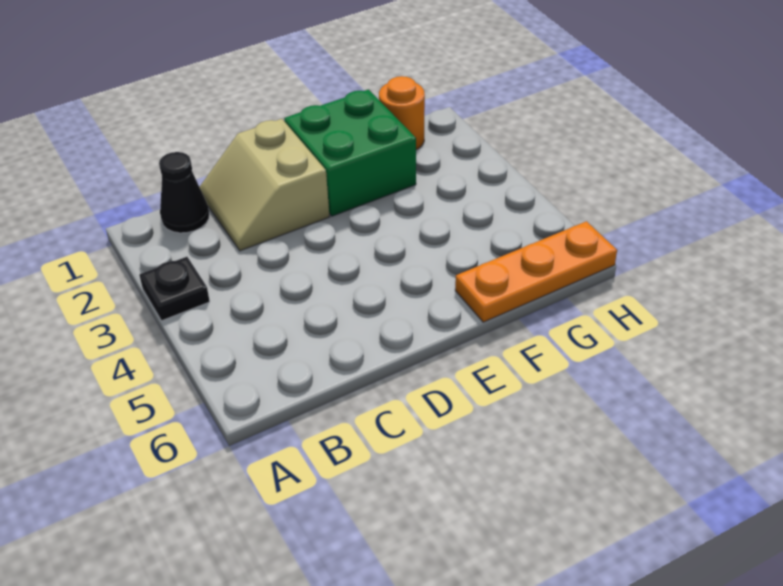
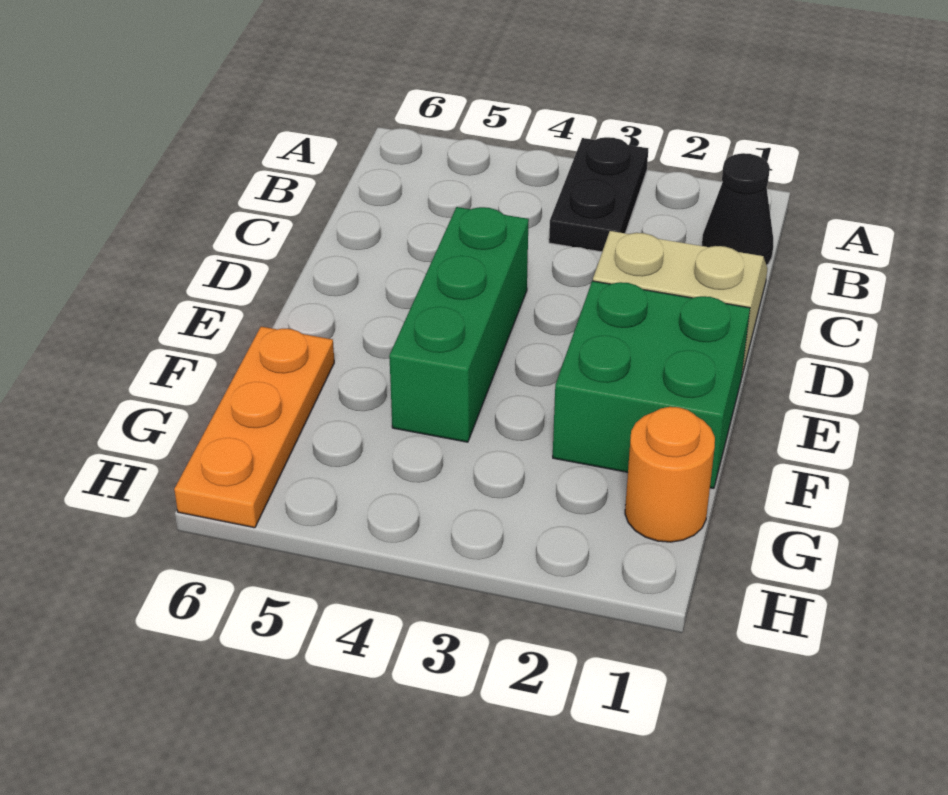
black 1x1 plate [139,257,210,321] -> black 1x2 plate [549,137,648,252]
none -> green 1x3 brick [389,207,529,442]

